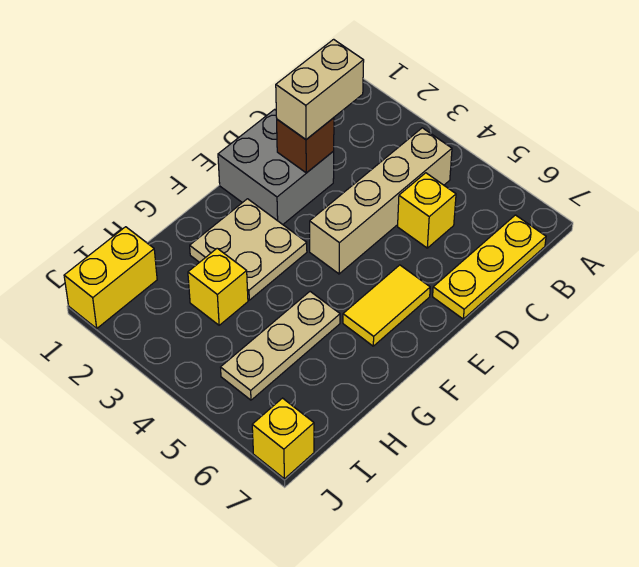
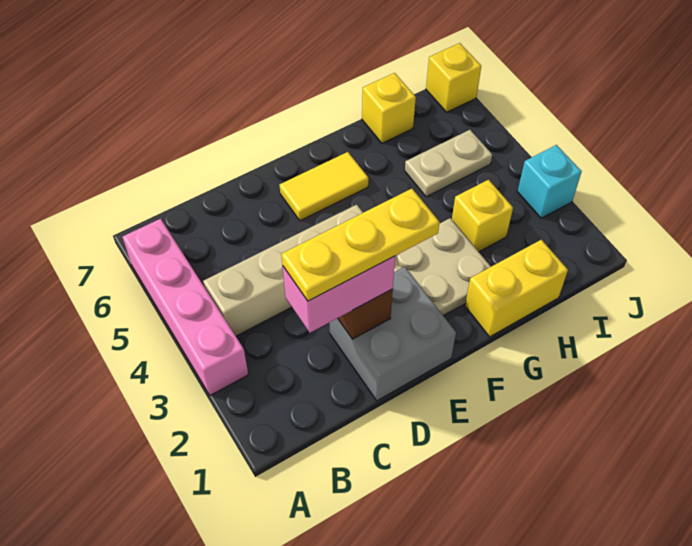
none -> pink 1x4 brick [123,219,248,395]
yellow 1x3 plate [433,215,546,319] -> yellow 1x3 plate moved to [281,189,439,301]
tan 1x2 brick [276,39,364,139] -> pink 1x2 brick [283,256,395,333]
yellow 1x1 brick [398,173,456,248] -> yellow 1x1 brick moved to [362,73,416,143]
tan 1x3 plate [221,292,340,400] -> tan 1x2 plate [405,130,492,197]
yellow 1x2 brick [64,227,157,328] -> yellow 1x2 brick moved to [465,240,568,337]
none -> cyan 1x1 brick [517,145,582,218]

